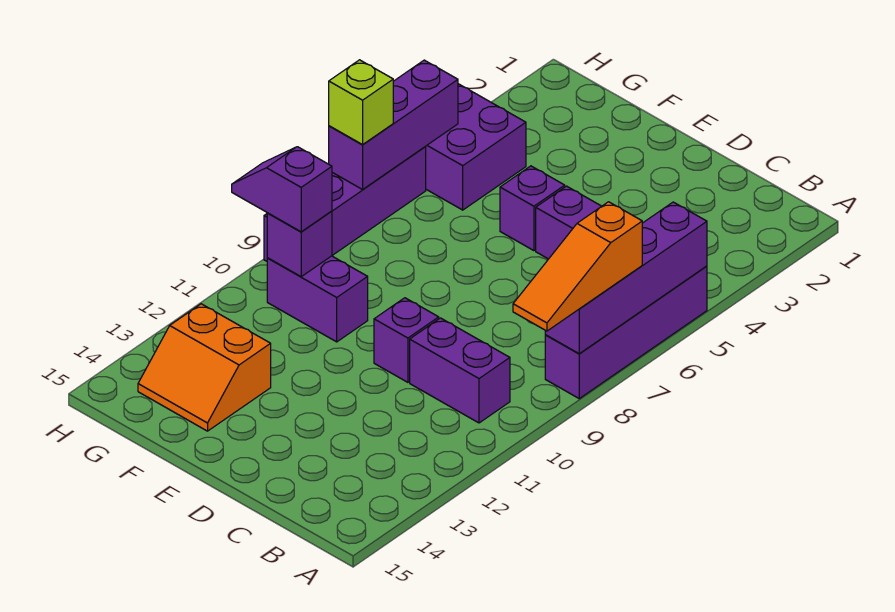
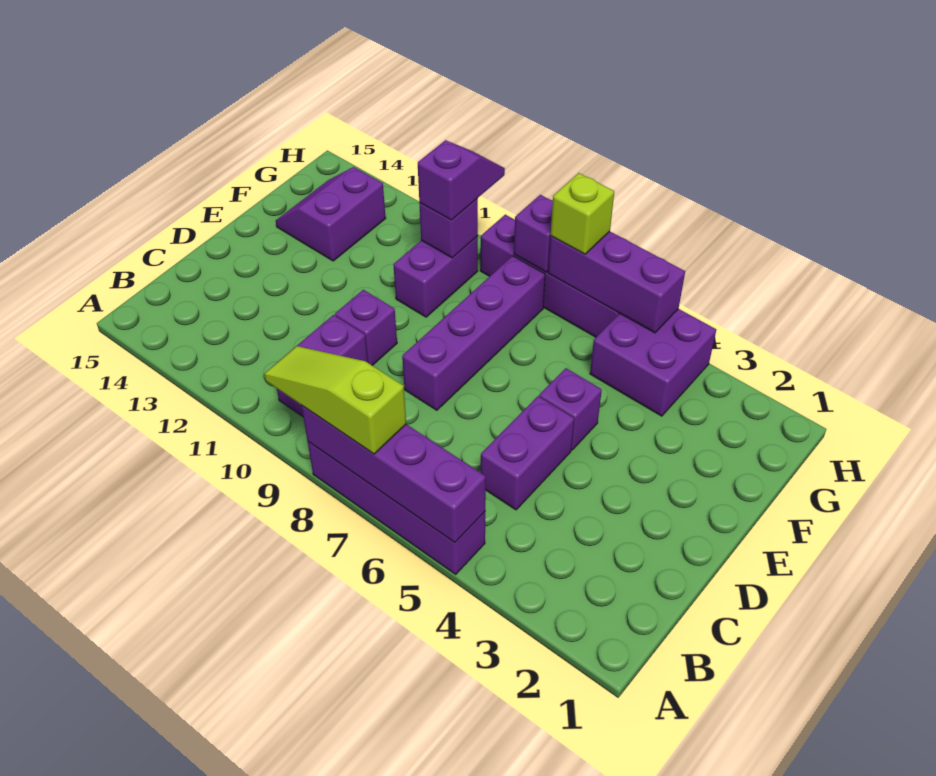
orange 1x3 slope [513,202,642,331] -> lime 1x3 slope [264,346,406,454]
none -> purple 1x4 brick [402,256,545,410]
orange 2x2 slope [138,304,271,431] -> purple 2x2 slope [276,167,386,261]
none -> purple 1x1 brick [514,195,553,272]

